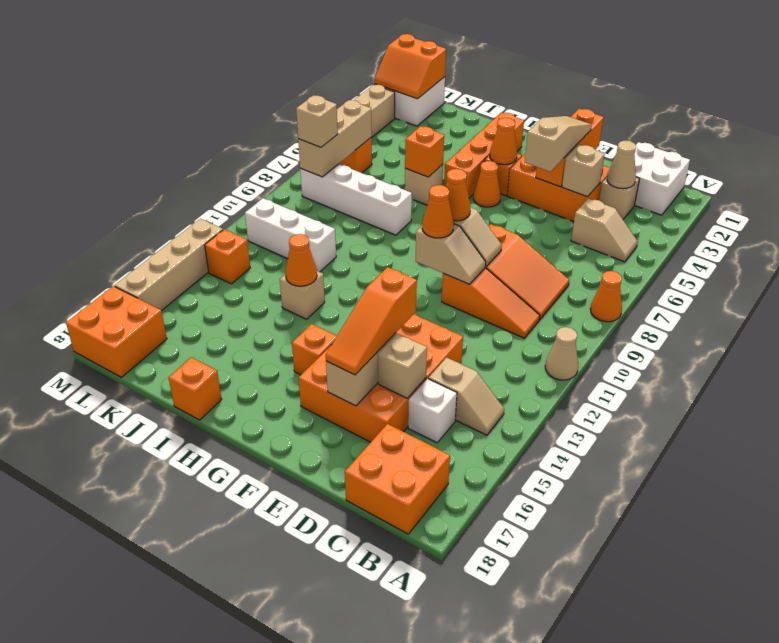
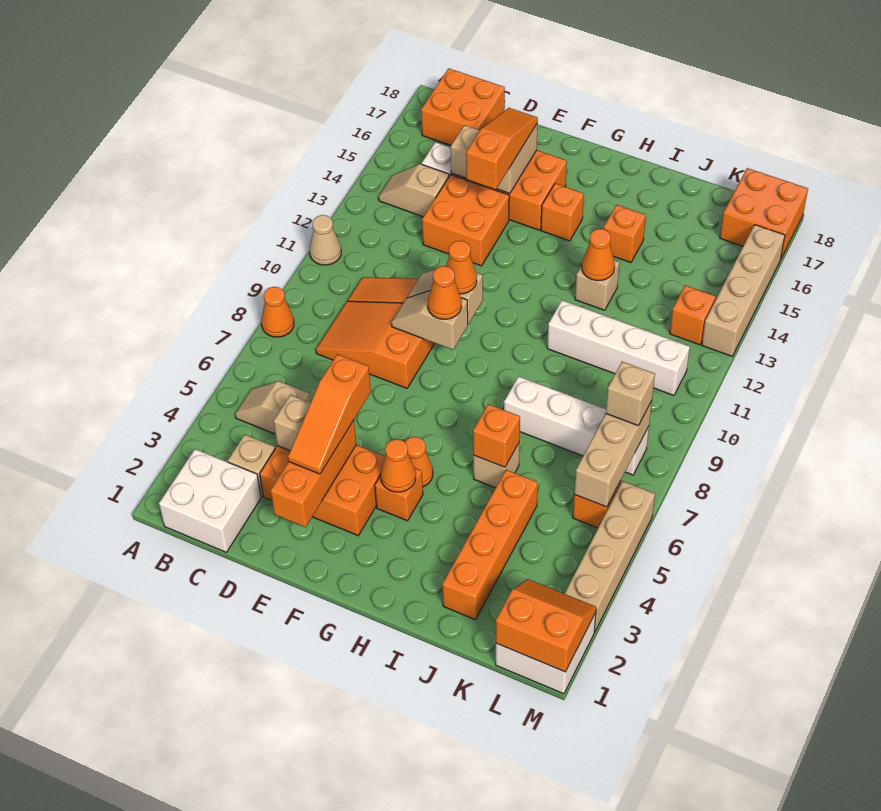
tan 1x1 cone [607,141,636,189] -> none
tan 1x3 slope [525,116,592,172] -> orange 1x3 slope [288,354,371,474]
orange 1x4 brick [444,112,524,198] -> orange 1x4 brick moved to [442,470,538,620]
orange 1x1 brick [169,357,222,420] -> orange 1x1 brick moved to [604,205,646,263]
white 1x3 brick [245,198,336,272] -> white 1x4 brick [547,300,690,395]

